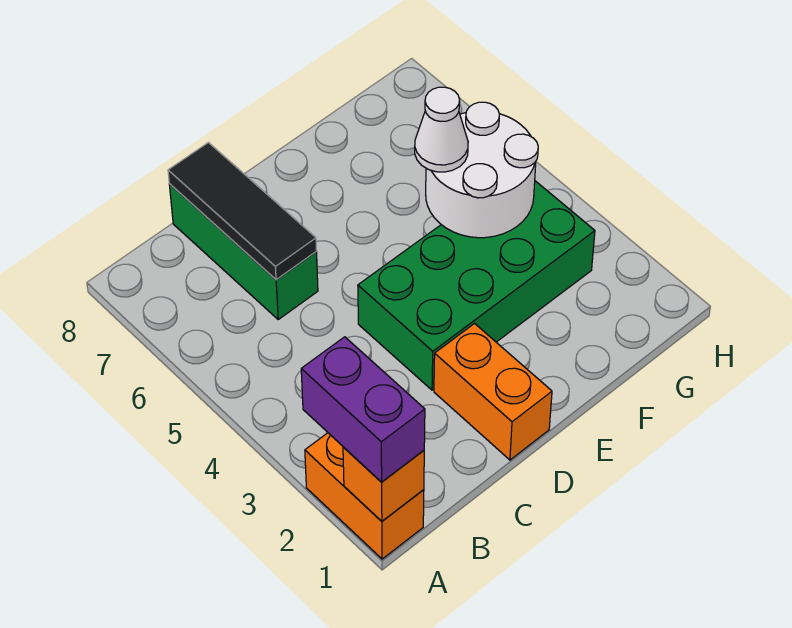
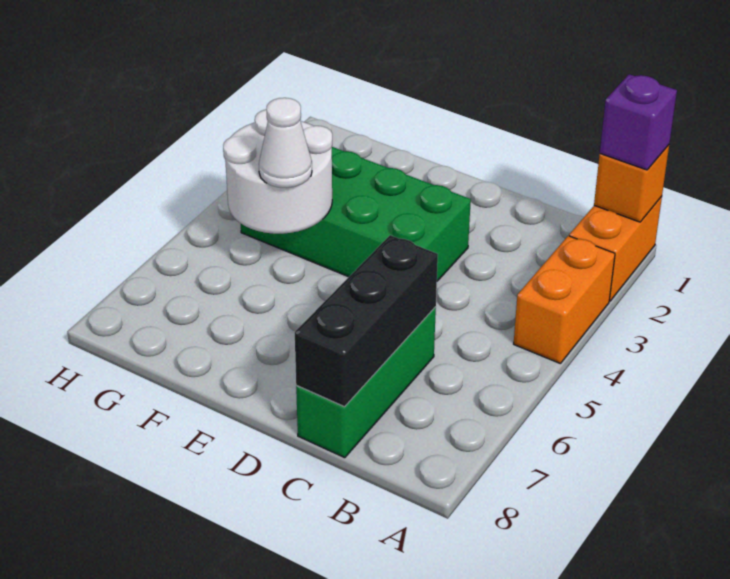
purple 1x2 brick [301,337,425,482] -> purple 1x1 brick [600,74,677,170]
black 1x3 tile [168,143,317,280] -> black 1x3 brick [295,235,438,407]
orange 1x2 brick [434,324,552,460] -> orange 1x2 brick moved to [514,236,615,364]

